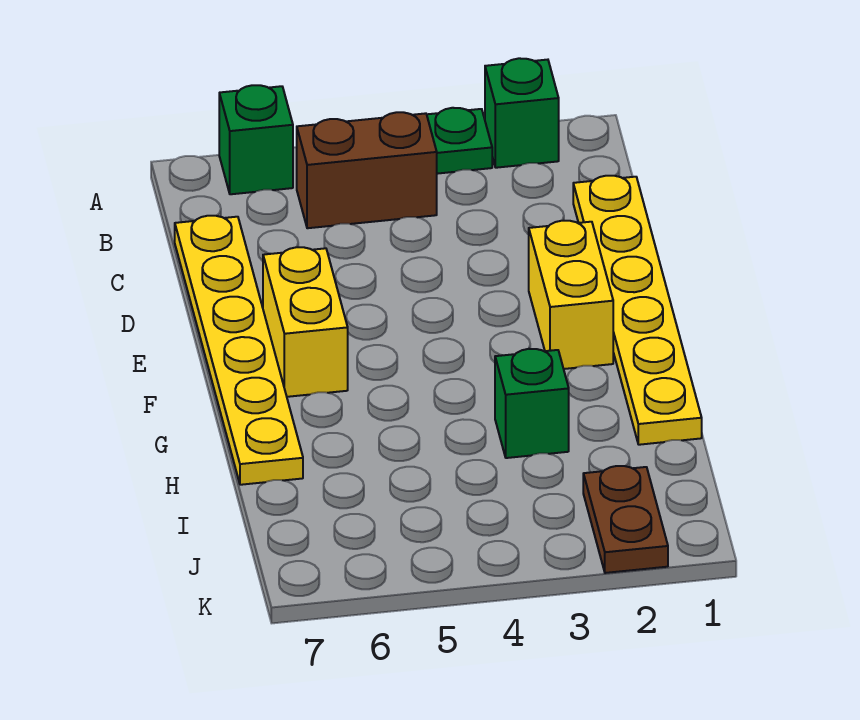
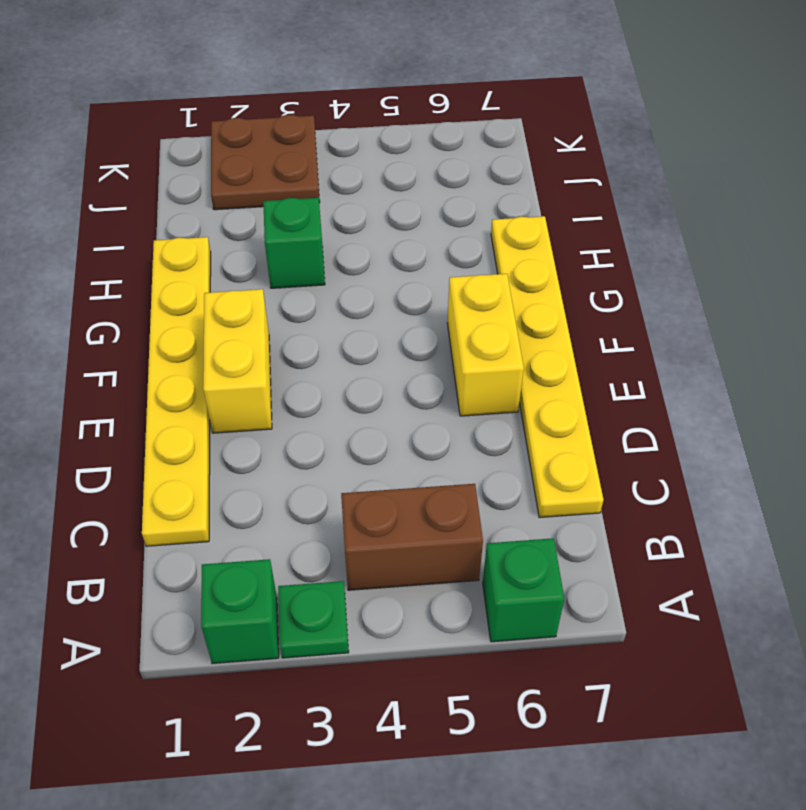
brown 1x2 plate [583,466,668,573] -> brown 2x2 plate [211,115,320,210]

